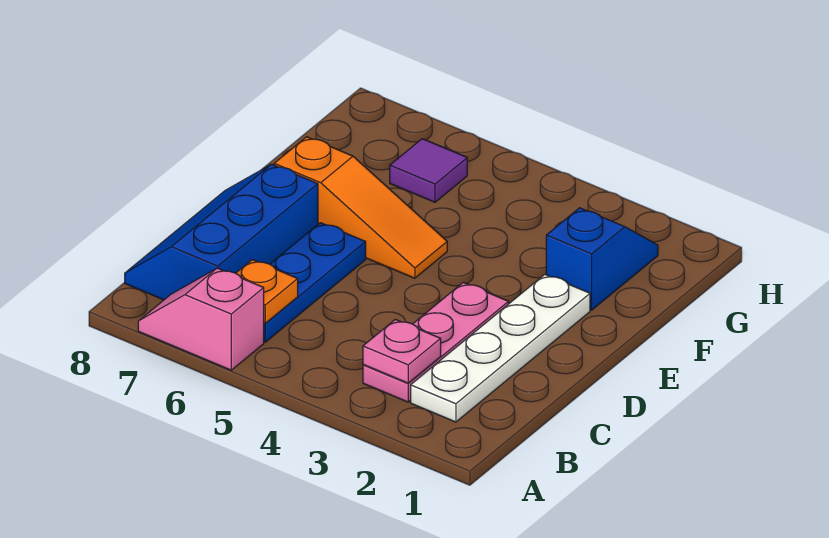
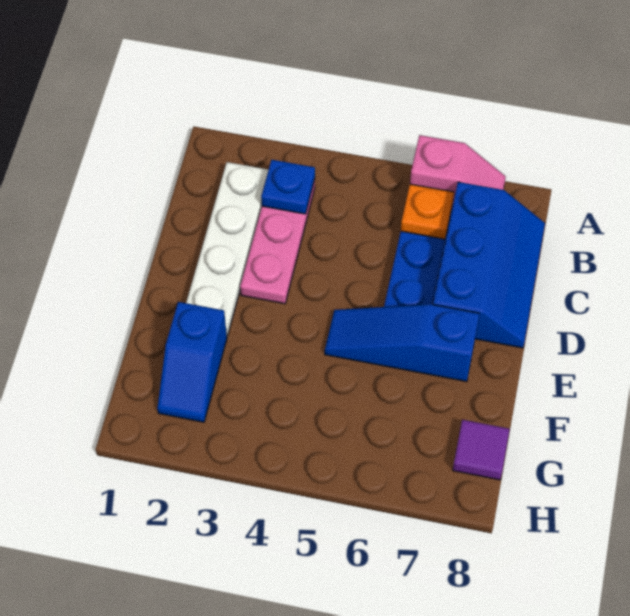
pink 1x1 plate [363,319,441,383] -> blue 1x1 plate [261,160,315,214]
orange 1x3 slope [274,137,447,278] -> blue 1x3 slope [325,304,479,382]
purple 1x1 tile [390,139,467,202] -> purple 1x1 tile moved to [453,420,510,480]

